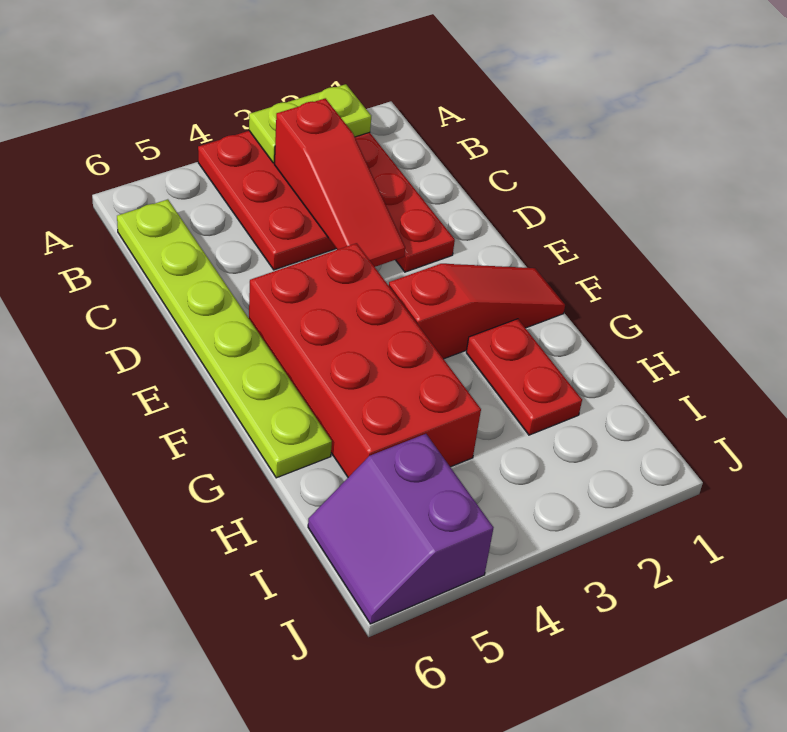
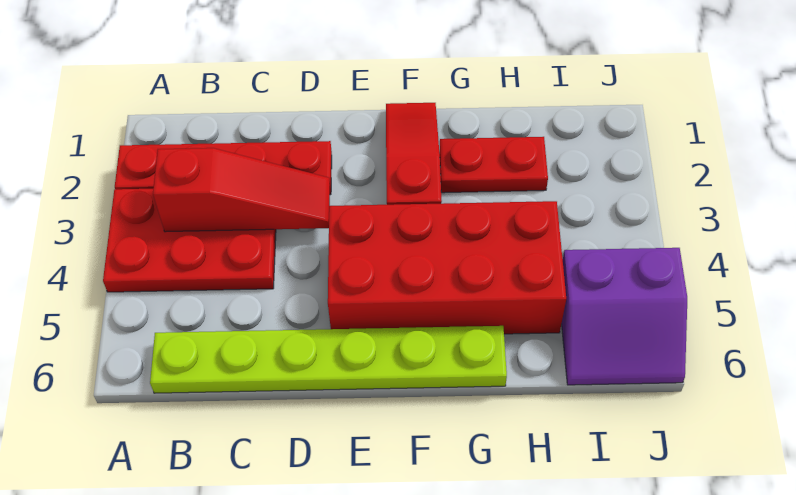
lime 1x2 plate [249,84,371,163] -> none

